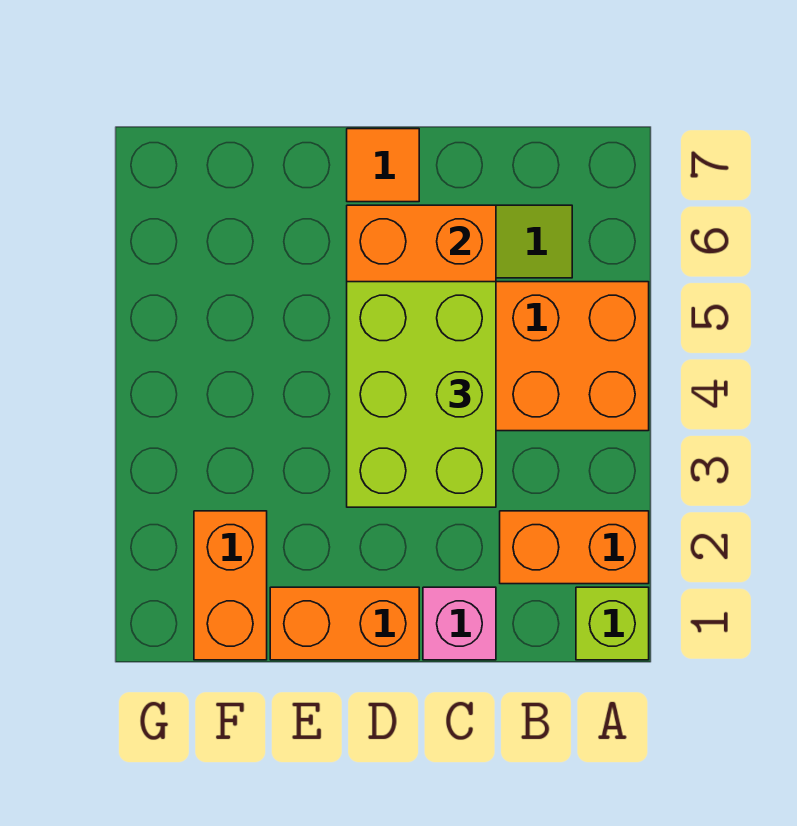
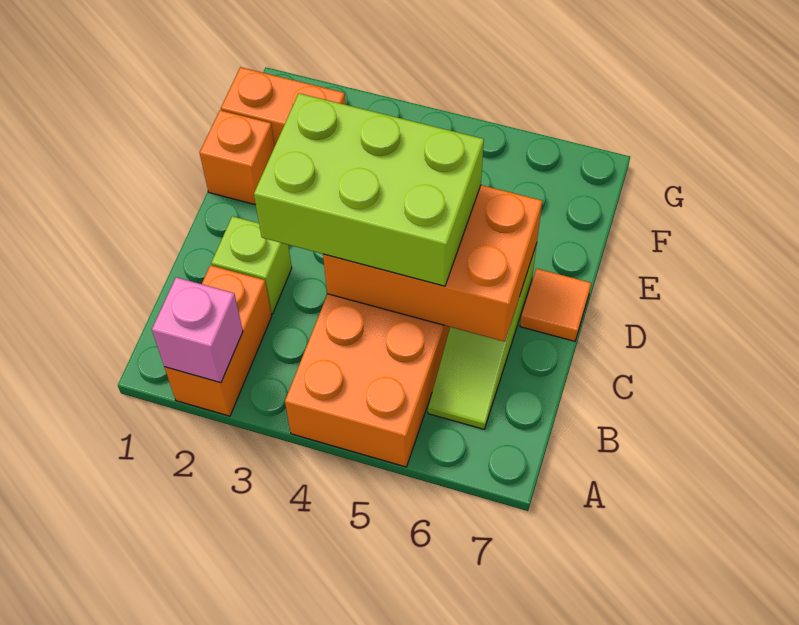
lime 1x1 brick [576,587,649,660] -> lime 1x1 brick moved to [211,216,292,314]
pink 1x1 brick [423,587,496,660] -> pink 1x1 brick moved to [152,277,243,383]
orange 1x2 brick [270,587,419,660] -> orange 1x1 brick [200,110,275,205]

